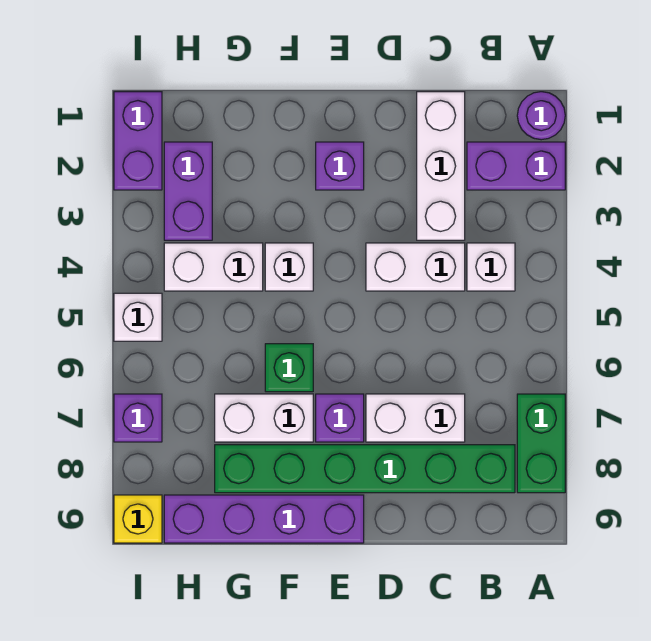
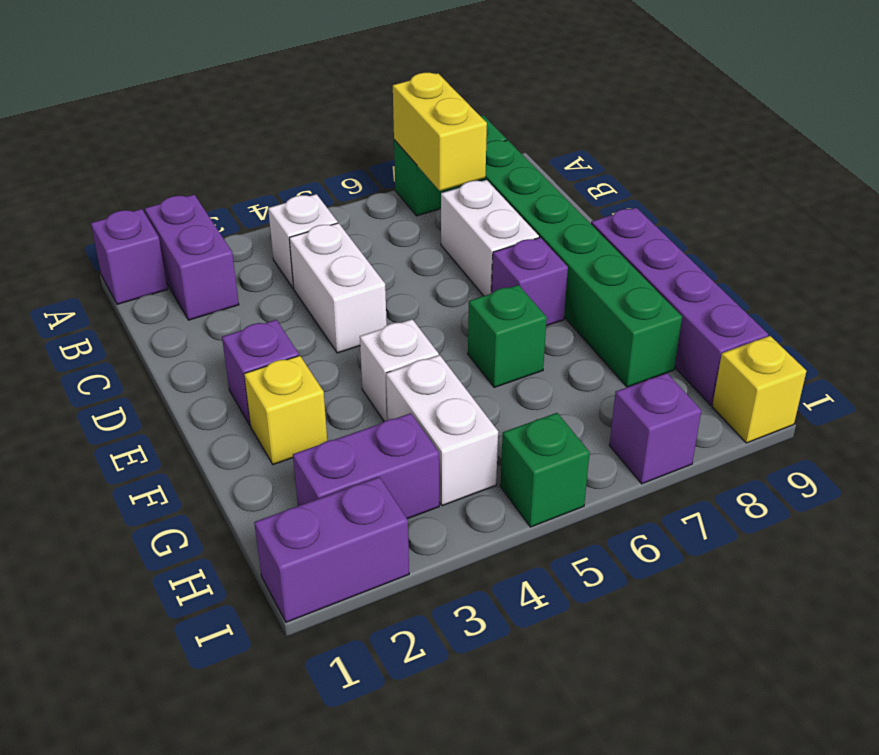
purple 1x1 round brick [517,92,565,140] -> purple 1x1 brick [91,209,167,304]
none -> yellow 1x2 brick [393,73,487,191]
white 1x3 brick [417,92,465,240] -> none
none -> yellow 1x1 brick [244,356,327,465]
white 1x2 brick [215,394,313,442] -> none
white 1x1 brick [114,293,162,341] -> green 1x1 brick [500,413,590,527]

